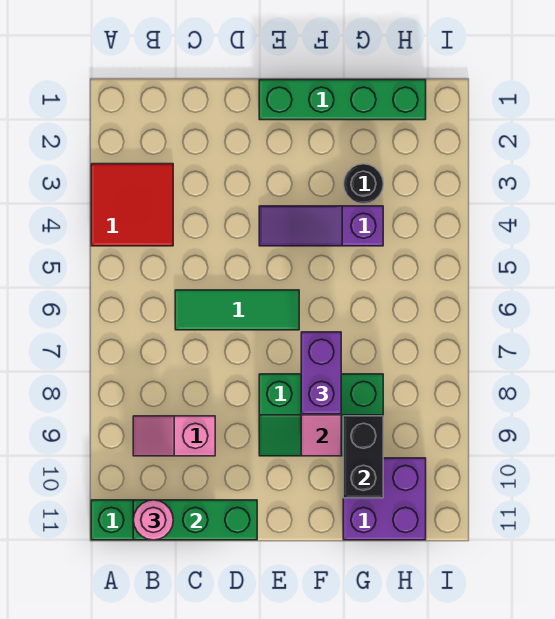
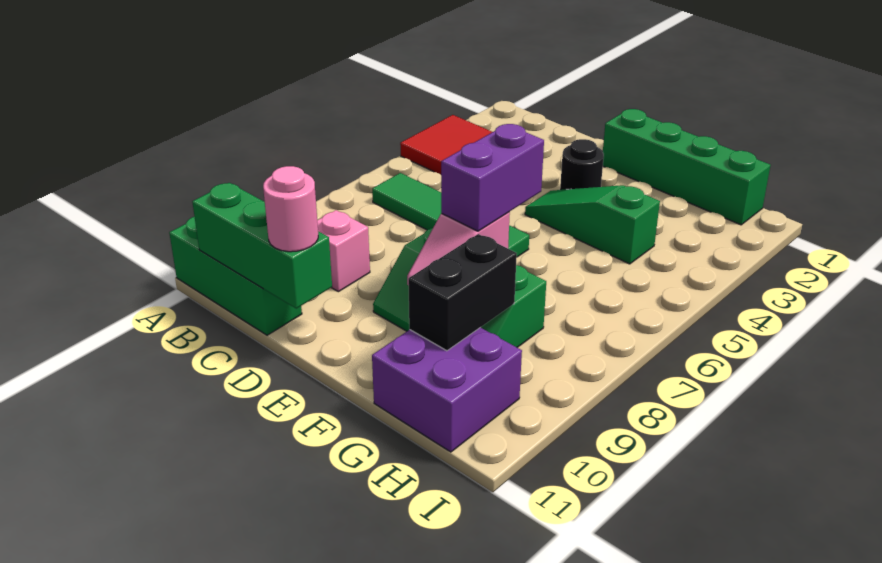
pink 1x1 round brick [133,500,173,540] -> pink 1x1 round brick moved to [263,166,318,252]
green 1x3 tile [175,290,299,330] -> green 1x4 tile [372,173,529,257]
purple 1x3 slope [259,206,383,246] -> green 1x3 slope [525,185,660,264]
black 1x1 round brick [344,164,383,204] -> black 1x1 round brick moved to [560,139,604,190]

